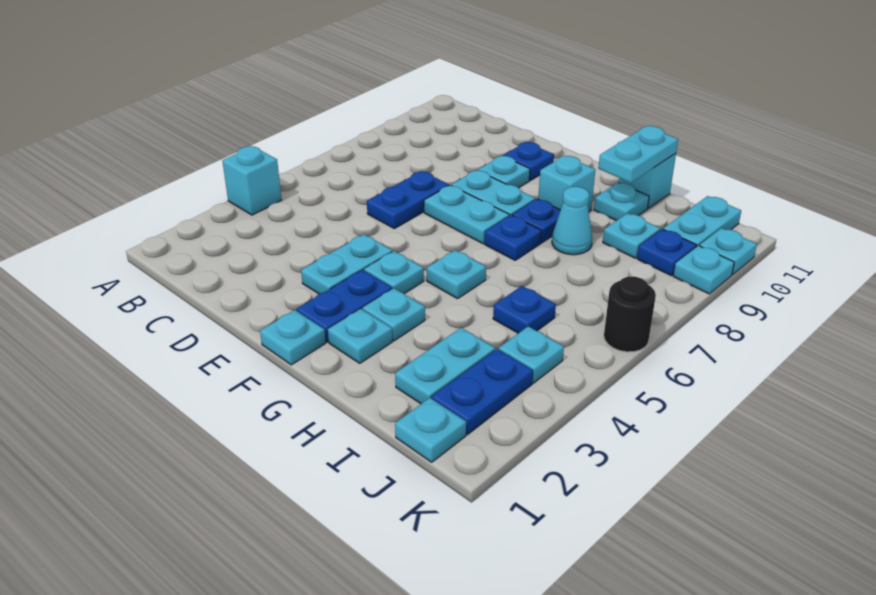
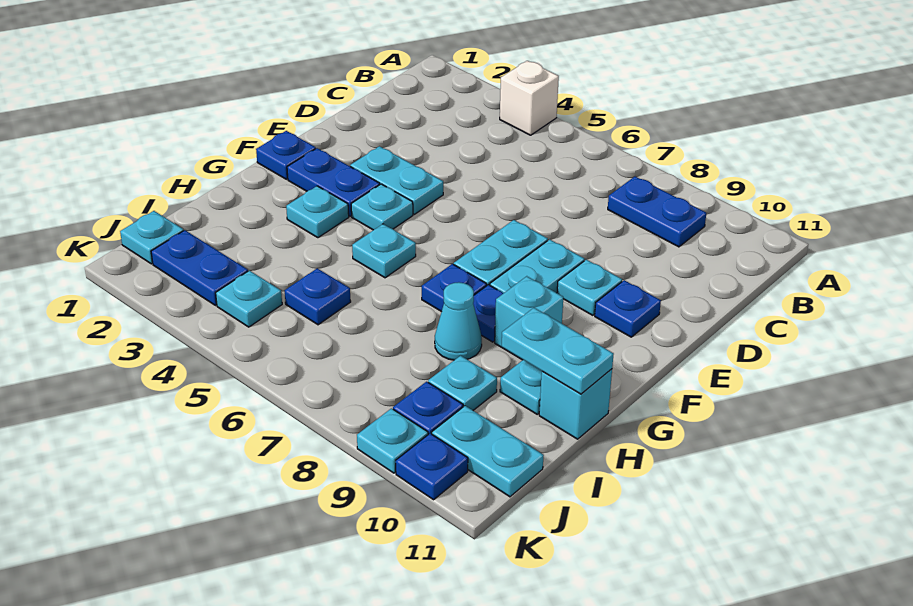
cyan 1x1 brick [223,146,281,215] -> white 1x1 brick [500,61,559,135]
blue 1x2 plate [367,171,449,229] -> blue 1x2 plate moved to [608,177,706,247]
cyan 1x1 plate [260,310,326,365] -> blue 1x1 plate [256,131,316,179]
cyan 1x1 plate [328,309,392,363] -> none
cyan 1x2 plate [395,328,495,404] -> none
black 1x1 round brick [604,277,656,352] -> none
cyan 1x1 plate [699,228,757,275] -> blue 1x1 plate [396,433,468,500]

